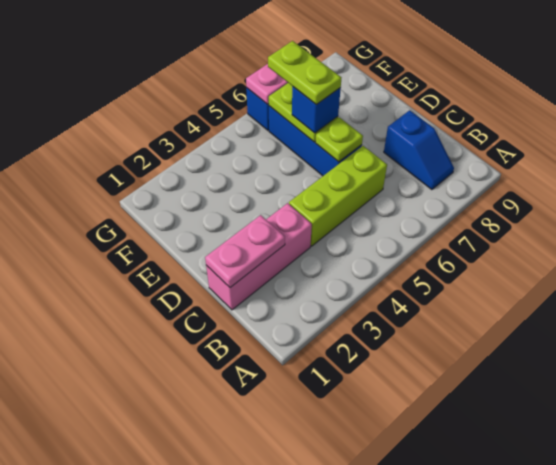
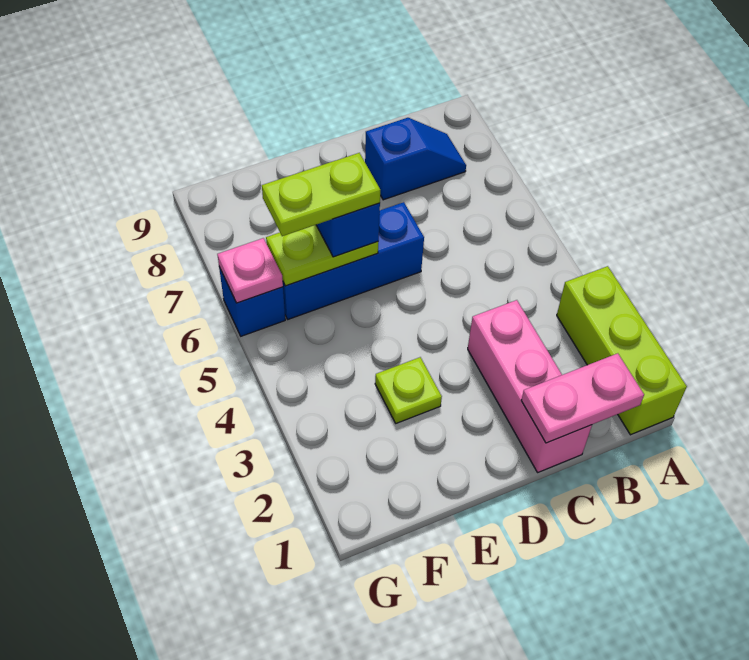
pink 1x2 plate [205,215,285,288] -> pink 1x2 plate turned to [521,353,644,443]
lime 1x3 brick [289,146,387,246] -> lime 1x3 brick moved to [557,266,687,435]
lime 1x1 plate [315,117,363,162] -> lime 1x1 plate moved to [375,357,442,423]

